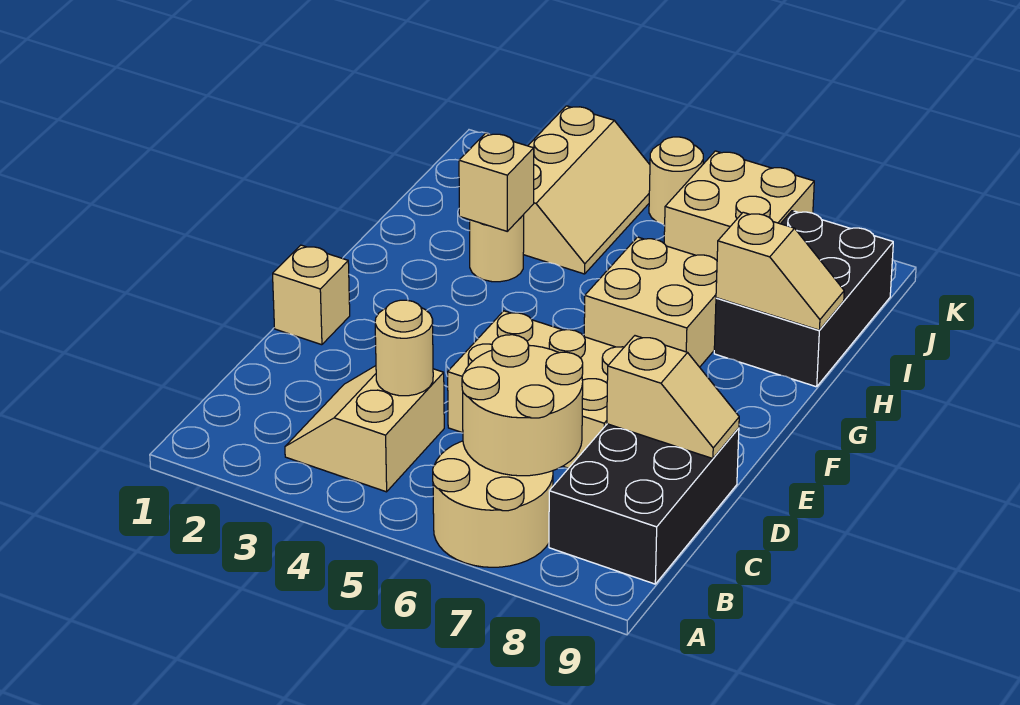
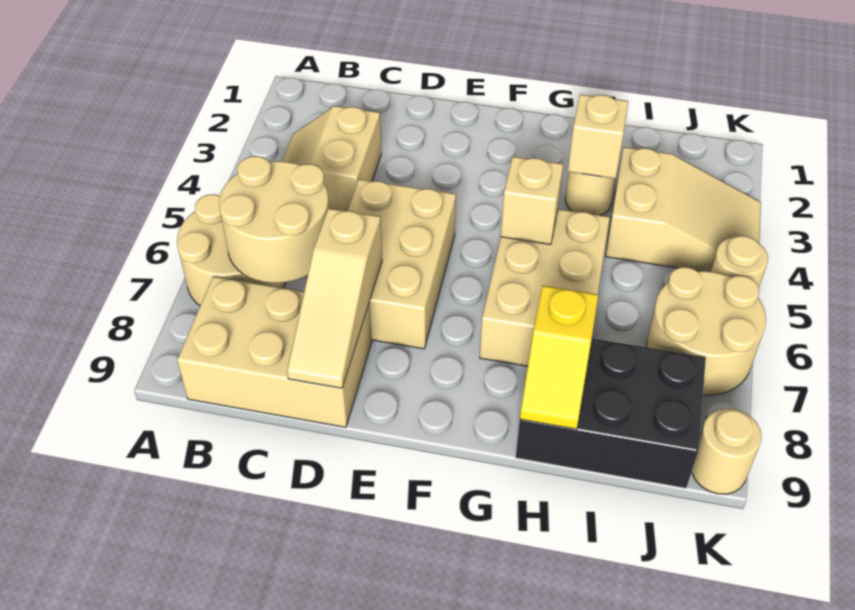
tan 2x2 slope [285,366,444,492] -> tan 2x2 slope turned to [282,106,381,211]
black 2x3 brick [549,424,739,584] -> tan 2x3 brick [177,276,372,427]
tan 1x1 round brick [375,300,433,396] -> tan 1x1 round brick moved to [692,409,762,494]
tan 1x2 slope [607,336,739,459] -> tan 1x3 slope [287,209,382,388]
tan 1x1 brick [273,245,350,345] -> tan 1x1 brick moved to [501,157,563,245]
tan 2x2 brick [584,237,717,367] -> tan 2x3 brick [480,209,610,366]
tan 1x2 slope [716,212,844,330] -> yellow 1x2 slope [520,286,598,429]
tan 2x3 slope [523,106,650,274] -> tan 2x3 slope turned to [605,147,761,272]
tan 2x2 brick [664,151,814,260] -> tan 2x2 round brick [646,267,766,395]

